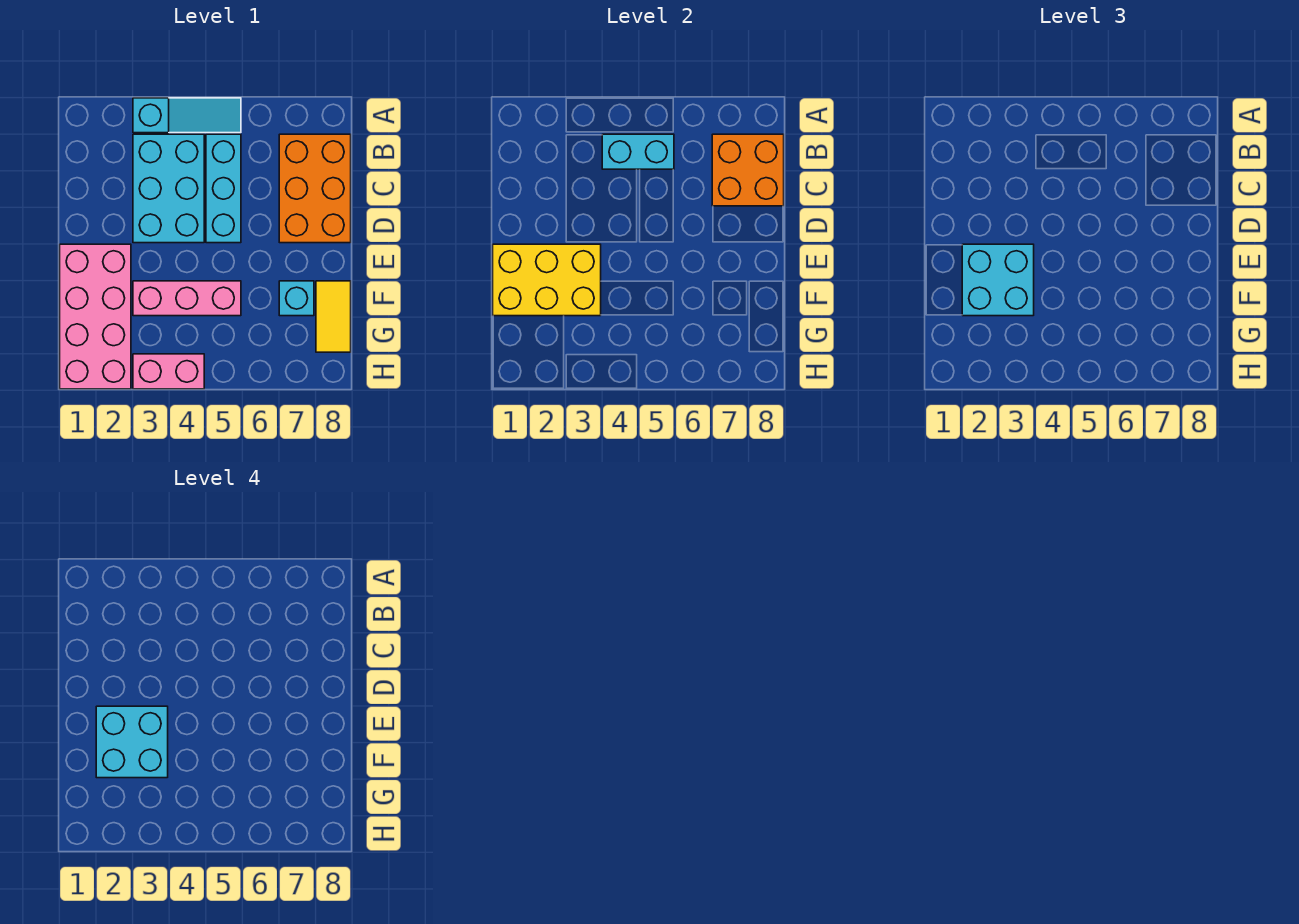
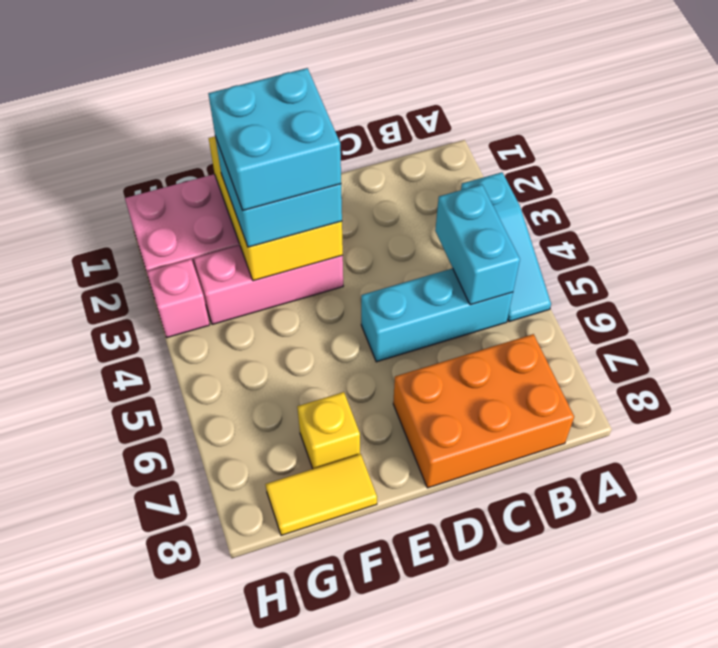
cyan 2x3 brick [133,134,204,243] -> none
orange 2x2 brick [712,134,784,206] -> none
pink 1x3 brick [133,281,241,316] -> pink 1x3 brick turned to [194,245,343,324]
cyan 1x1 brick [279,281,314,316] -> yellow 1x1 brick [297,392,360,469]
pink 1x2 brick [133,354,204,389] -> pink 1x1 brick [147,259,210,338]

